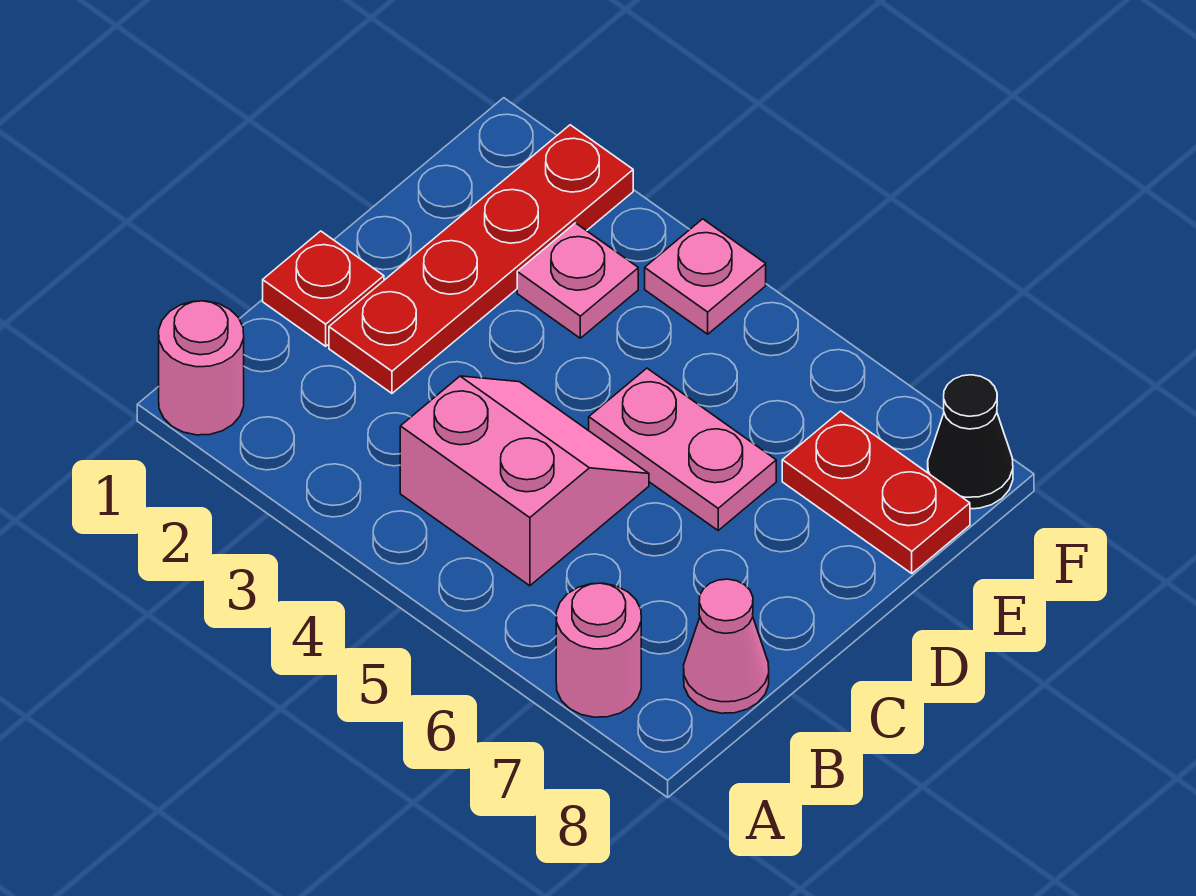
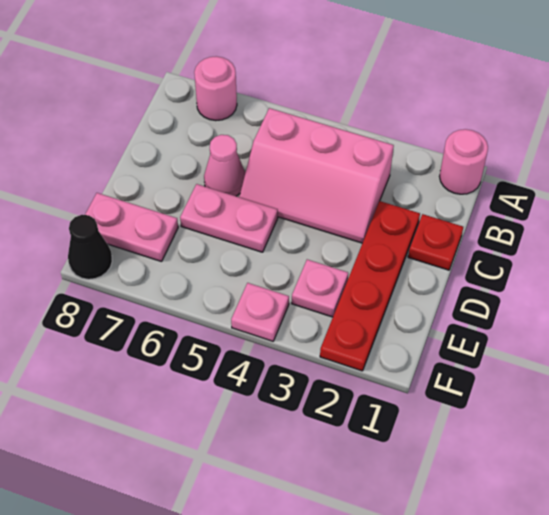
pink 2x2 slope [400,376,649,586] -> pink 2x3 slope [239,108,394,243]
pink 1x1 cone [684,579,769,713] -> pink 1x1 cone moved to [204,135,245,196]
red 1x2 plate [782,411,970,573] -> pink 1x2 plate [85,193,178,262]

